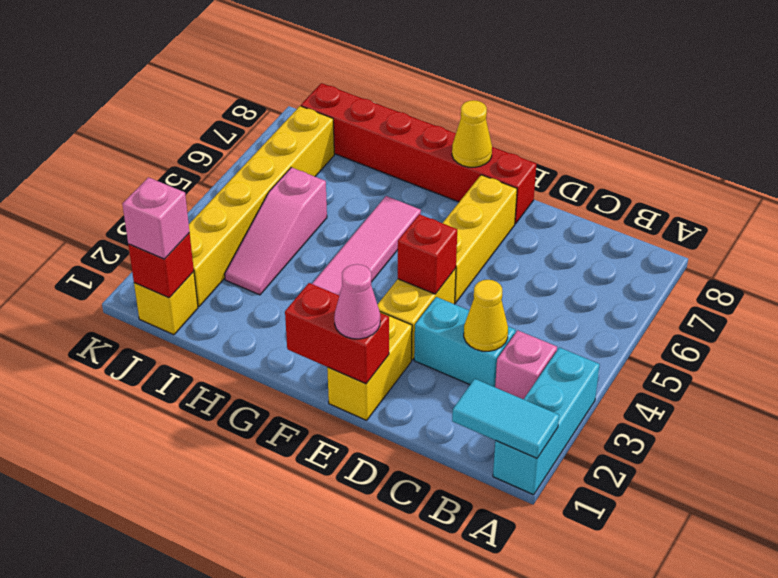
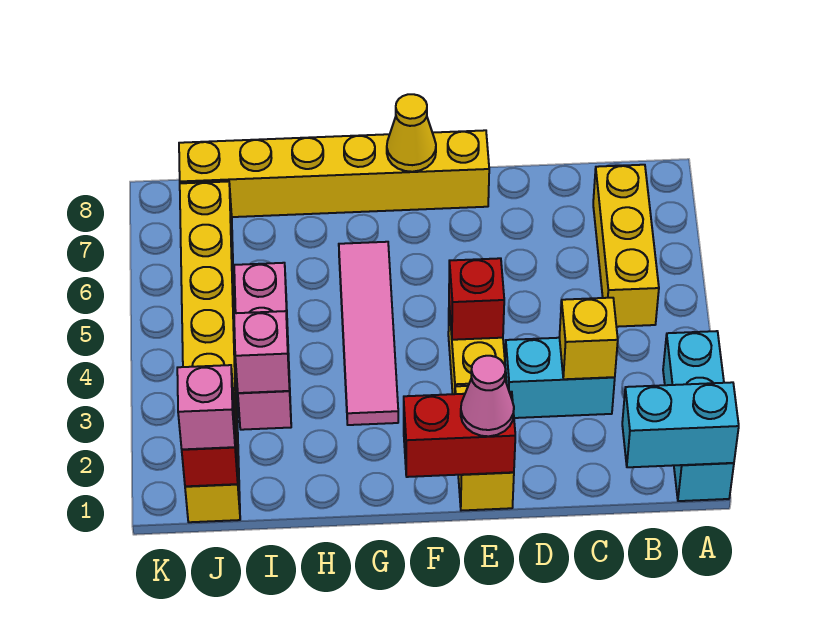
cyan 1x2 tile [452,379,559,458] -> cyan 1x2 brick [622,382,739,467]
pink 1x1 brick [495,330,557,399] -> pink 1x1 brick moved to [234,311,290,393]
yellow 1x1 cone [464,280,508,351] -> yellow 1x1 brick [559,298,618,379]
yellow 1x3 brick [443,175,517,303] -> yellow 1x3 brick moved to [593,165,659,327]
red 1x6 brick [301,83,536,224] -> yellow 1x6 brick [179,130,489,217]
pink 1x3 slope [225,167,327,295] -> pink 1x3 brick [234,263,291,430]

